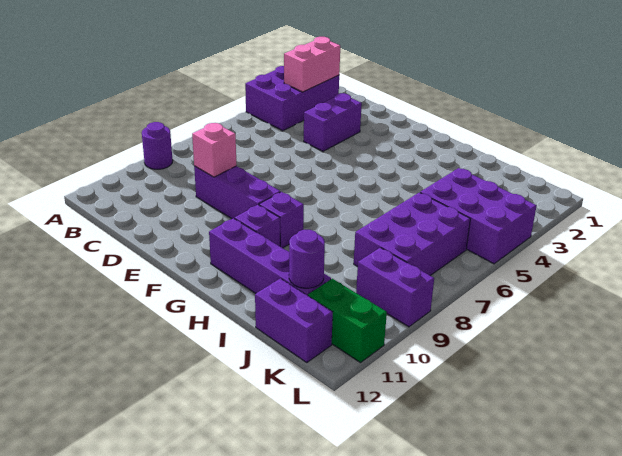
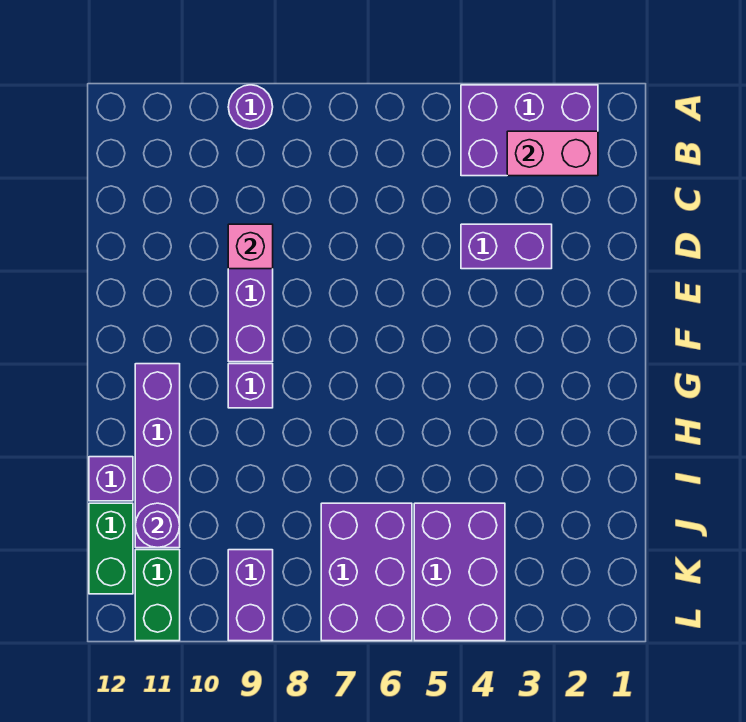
purple 1x1 brick [235,205,280,246] -> purple 1x1 brick moved to [89,457,133,501]
purple 2x3 brick [354,192,470,275] -> purple 2x3 brick turned to [321,503,412,641]
purple 1x2 brick [255,279,333,362] -> green 1x2 brick [89,503,133,594]

